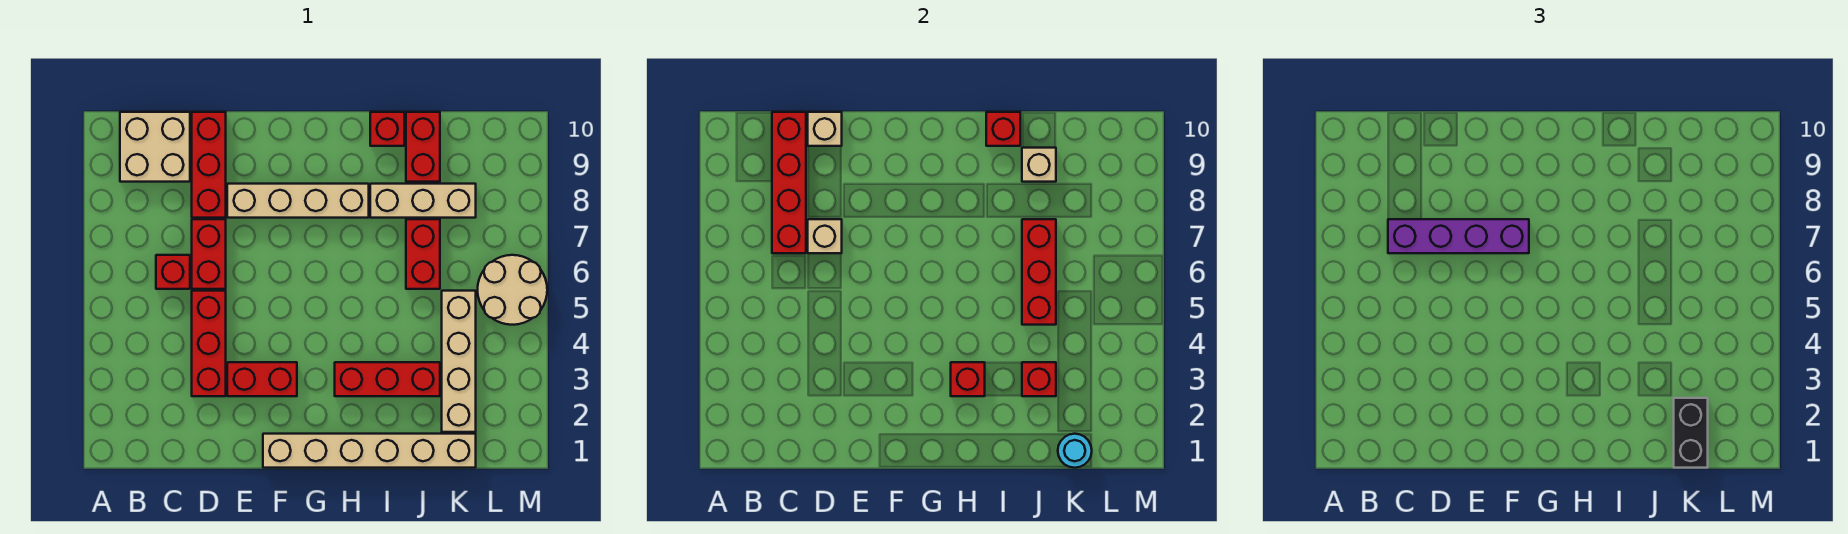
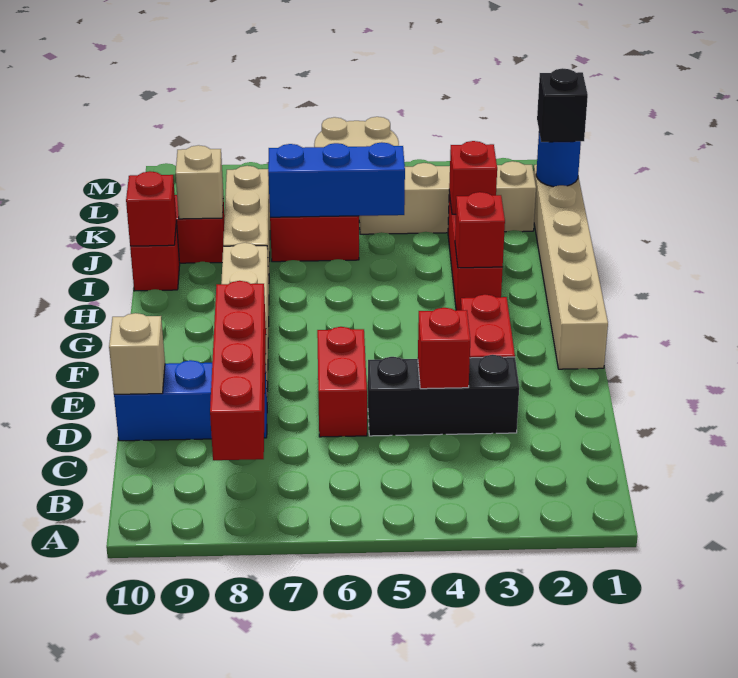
tan 2x2 brick [120,112,190,182] -> none
red 1x1 brick [156,255,190,289] -> red 1x1 brick moved to [418,308,470,389]
red 1x4 brick [772,112,806,253] -> red 1x4 brick turned to [210,281,266,460]
purple 1x4 brick [1388,219,1529,253] -> none
red 1x3 brick [192,291,226,396] -> black 1x3 brick [368,355,519,436]
red 1x2 brick [192,219,226,289] -> red 1x2 brick turned to [317,327,367,437]
tan 1x1 brick [808,219,842,253] -> none
red 1x3 brick [192,112,226,218] -> blue 1x3 brick [114,360,267,441]
red 1x3 brick [1022,219,1056,325] -> blue 1x3 brick [268,142,405,217]
cyan 1x1 round brick [1058,434,1092,468] -> blue 1x1 round brick [536,133,581,187]
black 1x2 brick [1674,398,1708,468] -> black 1x1 brick [537,68,588,142]

